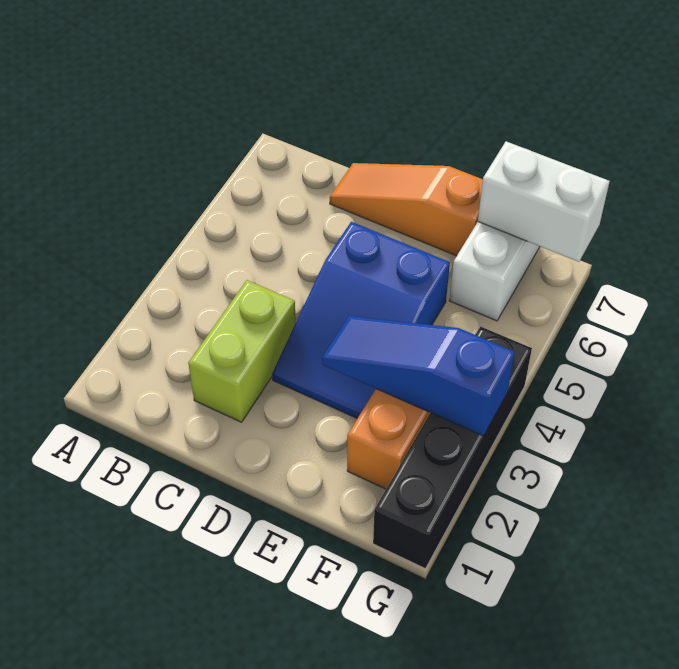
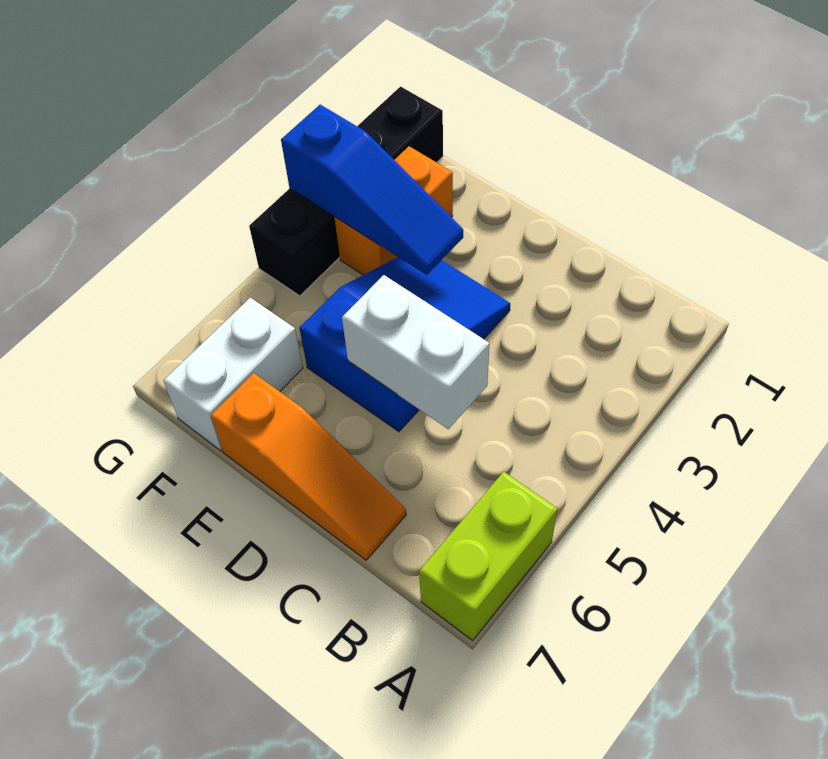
lime 1x2 brick [188,280,296,422] -> lime 1x2 brick moved to [419,472,558,641]
white 1x2 brick [478,141,610,262] -> white 1x2 brick moved to [342,275,489,429]

